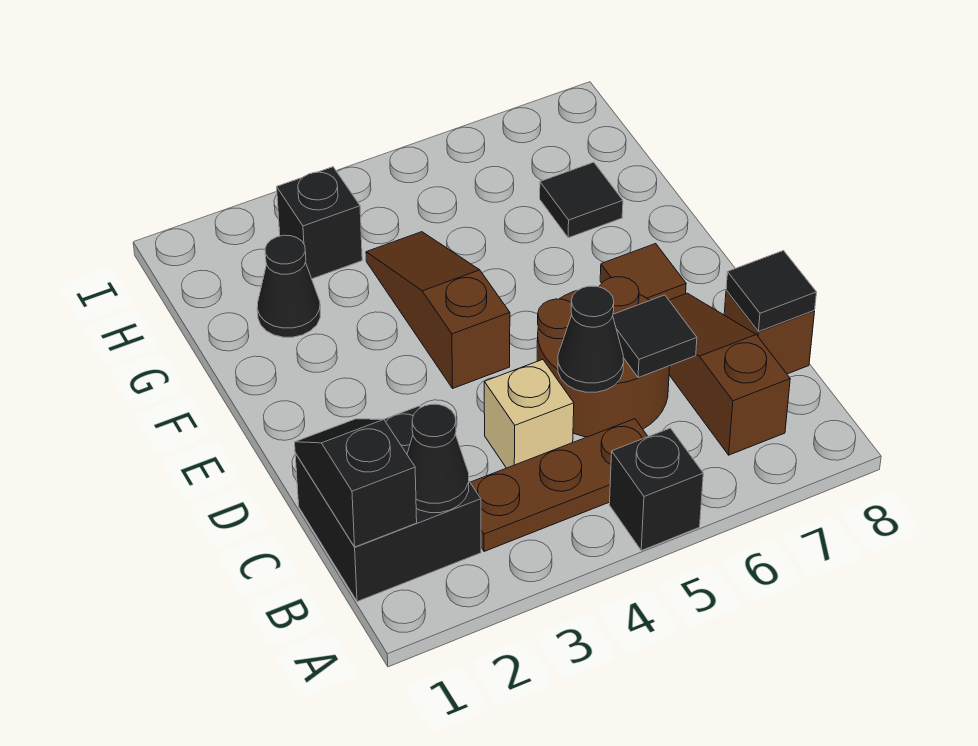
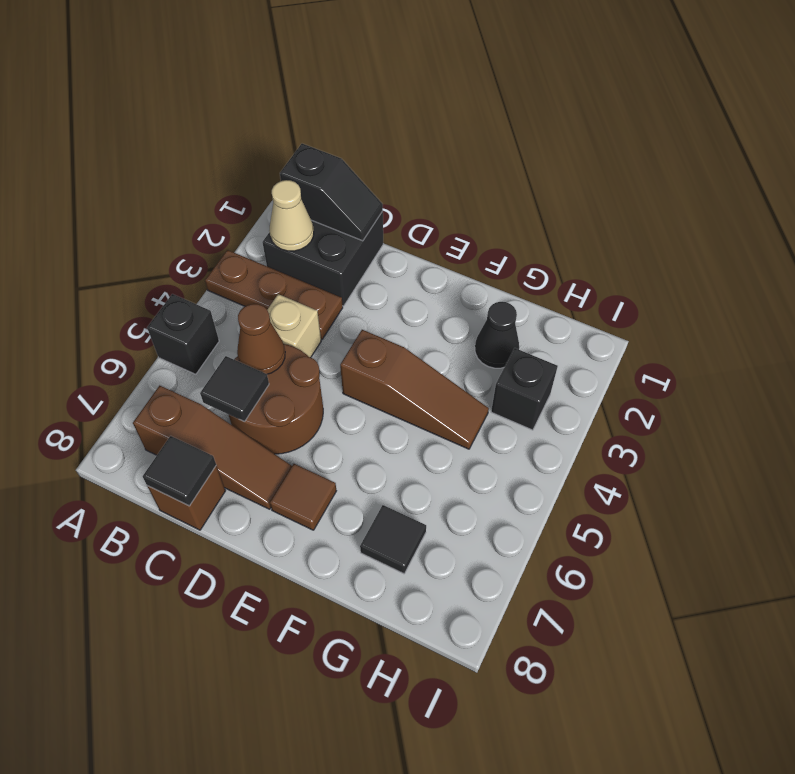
black 1x1 cone [407,404,469,513] -> tan 1x1 cone [269,180,314,251]
brown 1x3 plate [470,419,648,551] -> brown 1x3 plate turned to [205,250,343,339]
black 1x1 cone [558,286,624,392] -> brown 1x1 cone [237,304,285,374]

